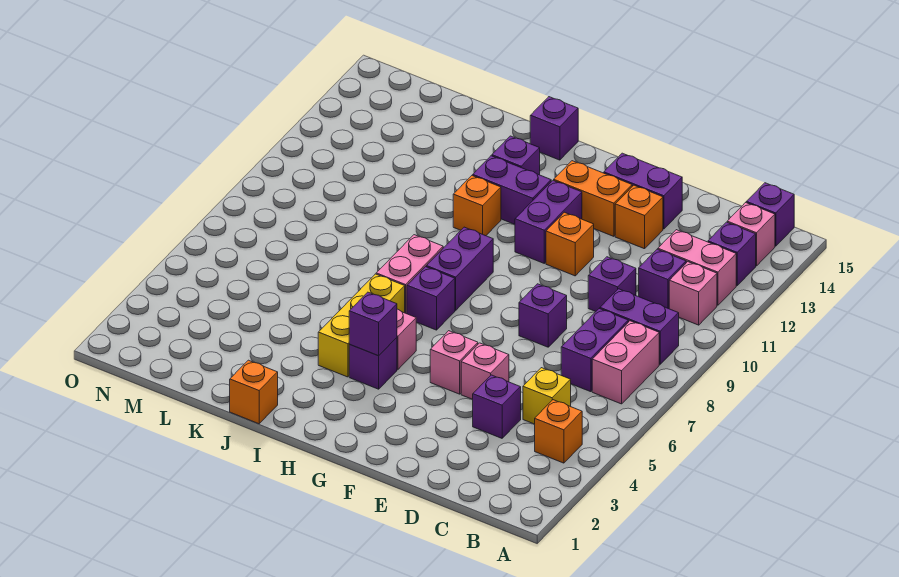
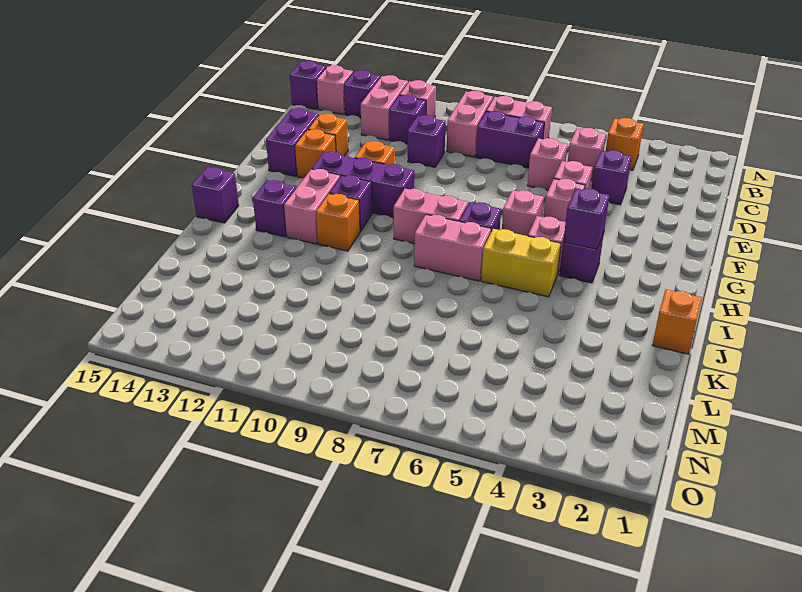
purple 1x2 brick [600,289,679,364] -> pink 1x2 brick [447,91,493,157]
yellow 1x1 brick [523,368,571,424] -> pink 1x1 brick [568,128,606,180]
none -> pink 1x1 brick [527,138,568,190]
purple 1x1 brick [519,284,567,347] -> purple 1x1 brick moved to [330,175,372,232]
orange 1x2 brick [554,161,632,236] -> orange 1x1 brick [295,129,336,178]
none -> pink 1x1 brick [502,190,544,236]
purple 1x2 brick [515,180,582,263] -> purple 1x3 brick [312,152,414,218]
purple 1x2 brick [426,227,493,310] -> pink 1x2 brick [393,189,468,244]
purple 1x2 brick [473,156,551,224] -> pink 1x2 brick [284,169,340,244]
yellow 1x3 brick [318,274,405,377] -> yellow 1x2 brick [481,229,561,297]

